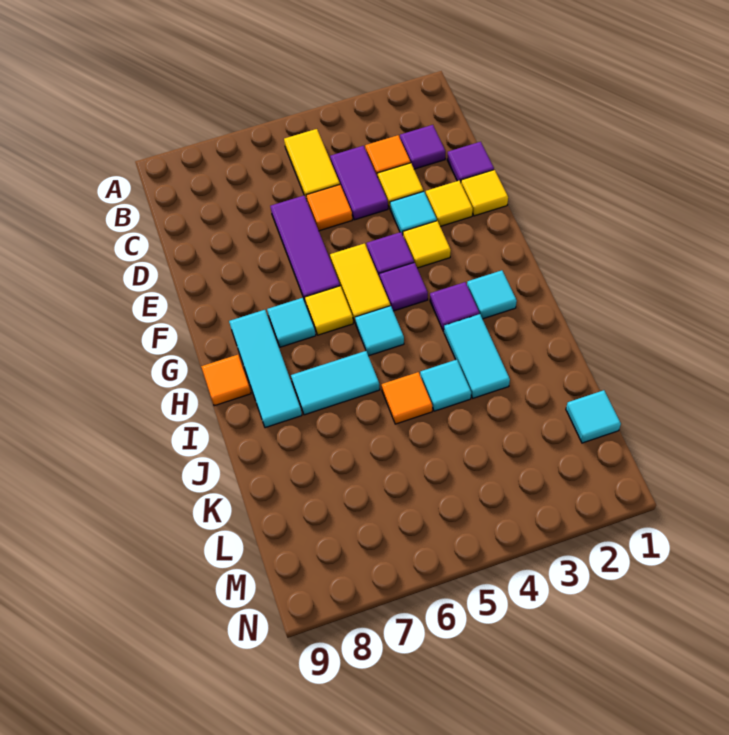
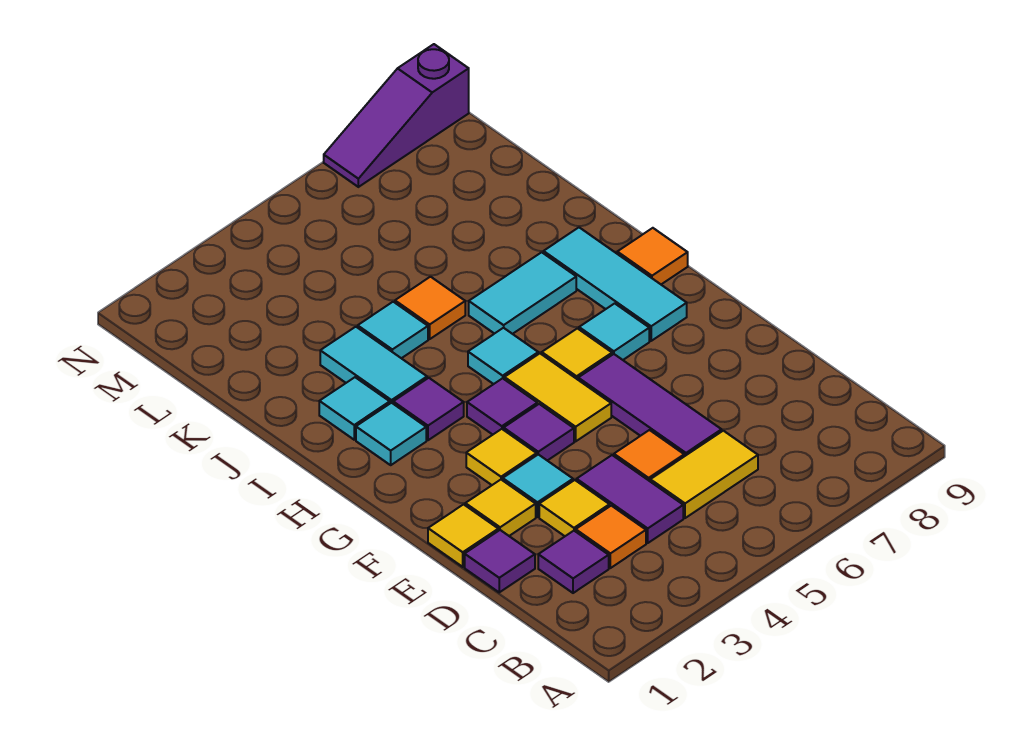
yellow 1x2 tile [284,129,340,200] -> yellow 1x2 tile turned to [650,431,758,518]
cyan 1x1 tile [566,390,621,443] -> cyan 1x1 tile moved to [319,377,390,440]
none -> purple 1x3 slope [324,44,469,187]

